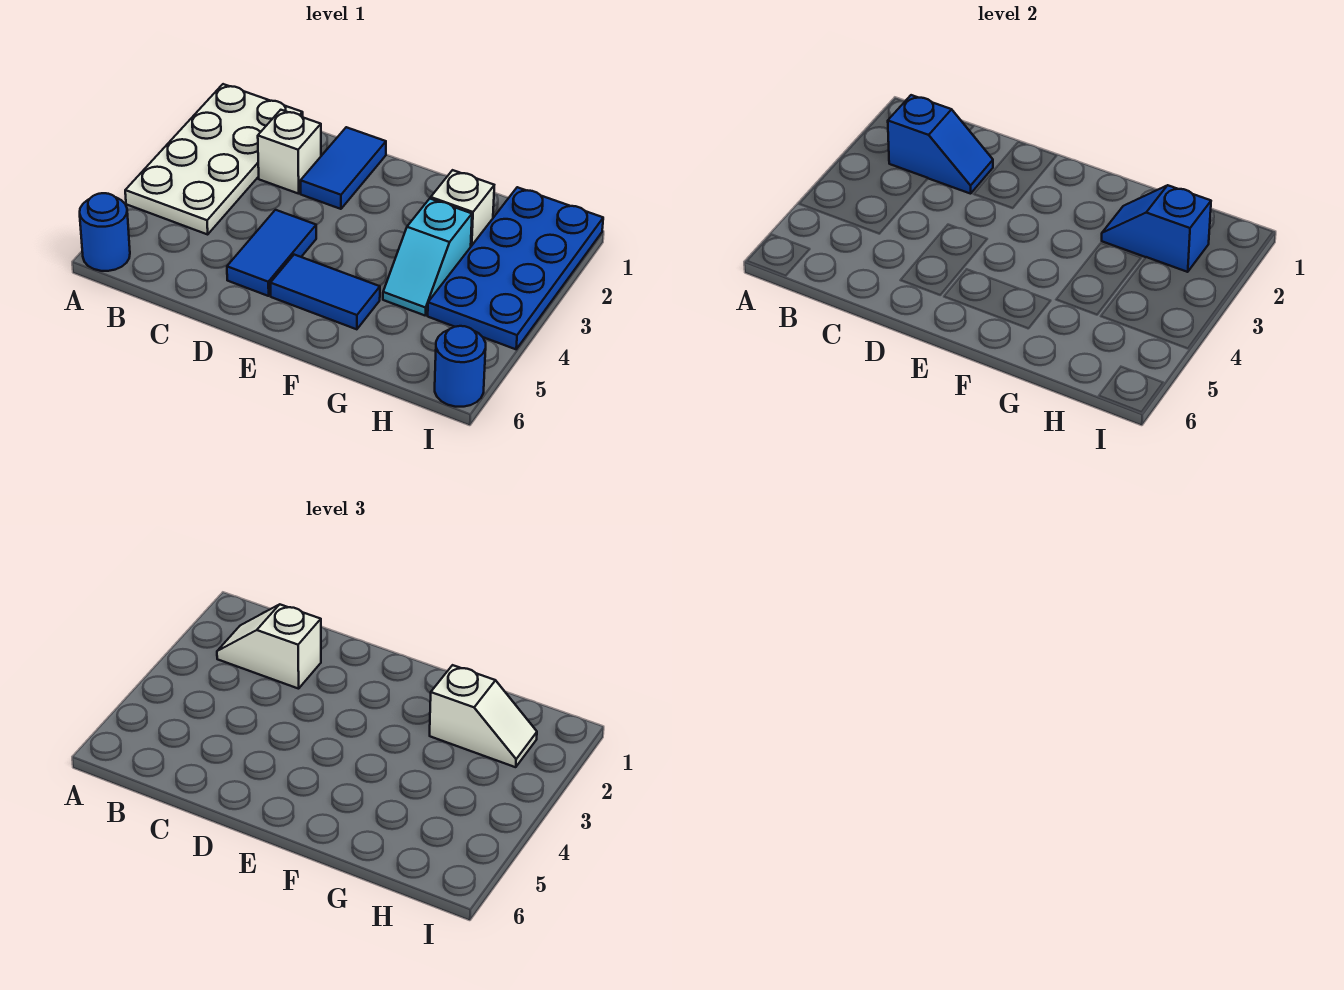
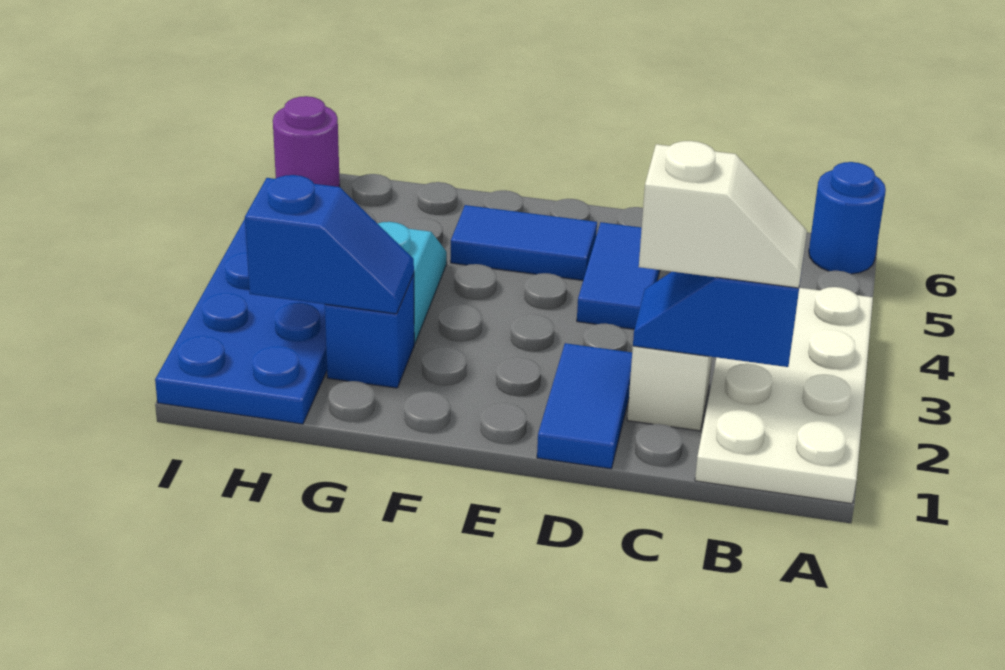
white 1x1 brick [431,170,494,246] -> blue 1x1 brick [325,274,414,388]
white 1x2 slope [430,665,537,767] -> none
blue 1x1 round brick [435,326,486,407] -> purple 1x1 round brick [273,96,340,187]

